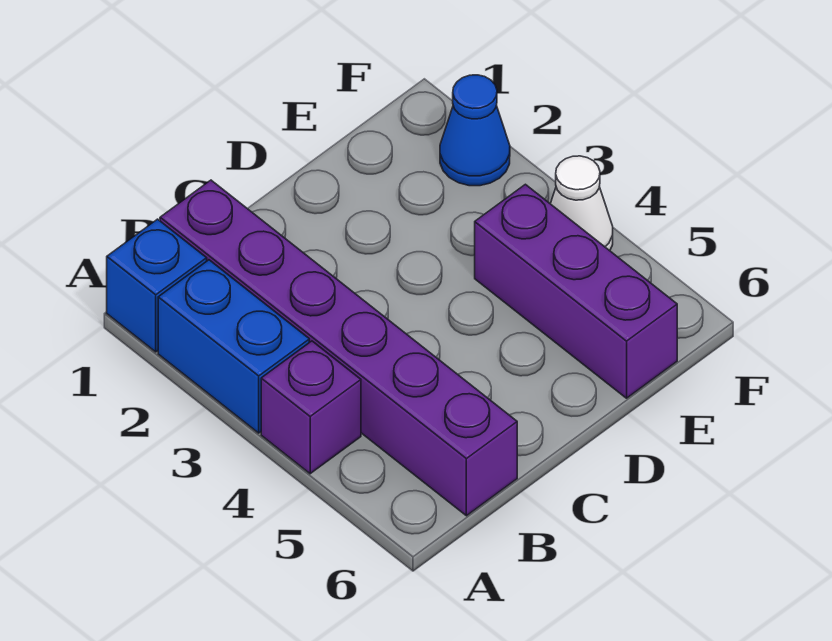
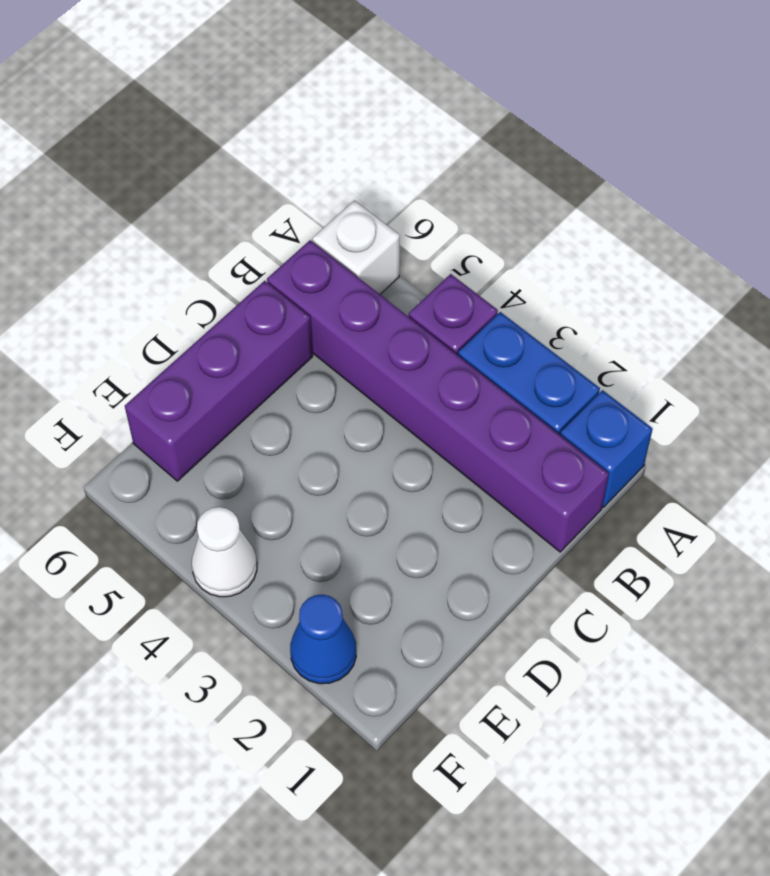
none -> white 1x1 brick [312,200,400,294]
purple 1x3 brick [475,184,677,398] -> purple 1x3 brick turned to [125,281,313,481]

